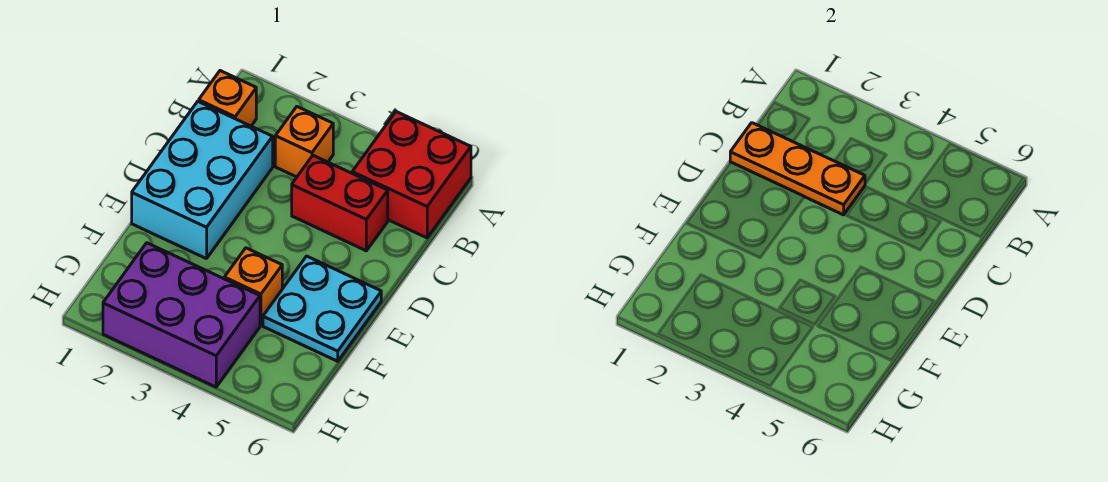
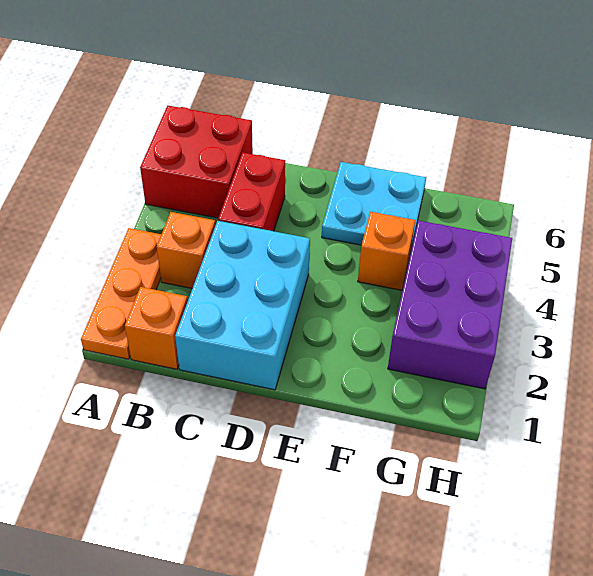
cyan 2x3 brick [132,101,273,259] -> cyan 2x3 brick turned to [175,221,310,390]
orange 1x3 plate [730,123,865,215] -> orange 1x3 plate moved to [81,228,161,359]

